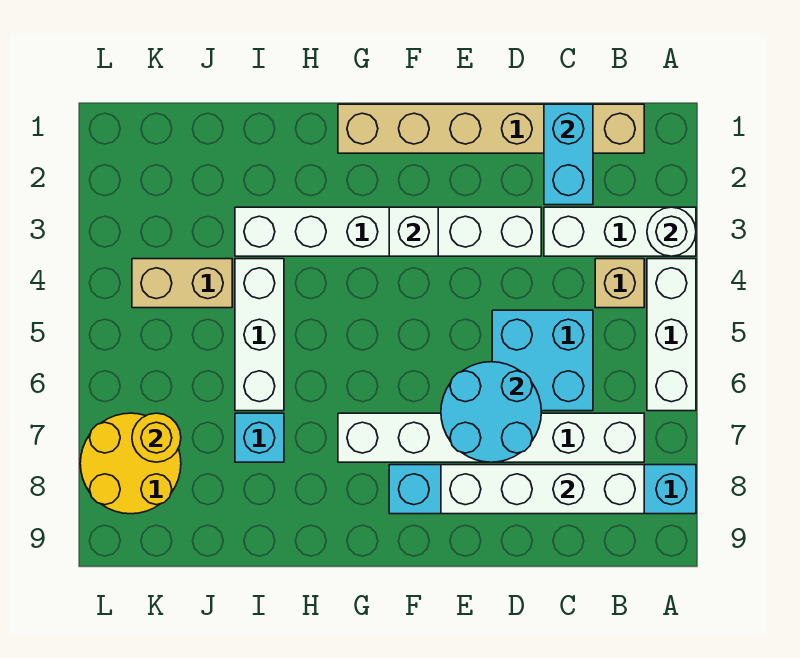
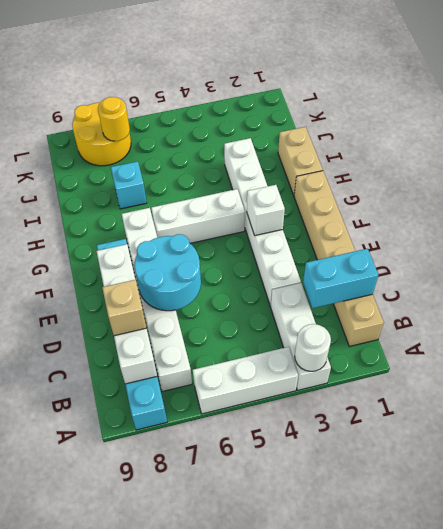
tan 1x1 brick [595,259,644,308] -> tan 1x1 brick moved to [102,280,146,336]
cyan 2x2 brick [492,310,593,411] -> none
white 1x3 brick [235,259,284,411] -> white 1x3 brick moved to [151,189,245,243]
tan 1x2 brick [132,259,232,308] -> tan 1x2 brick moved to [278,127,323,195]

